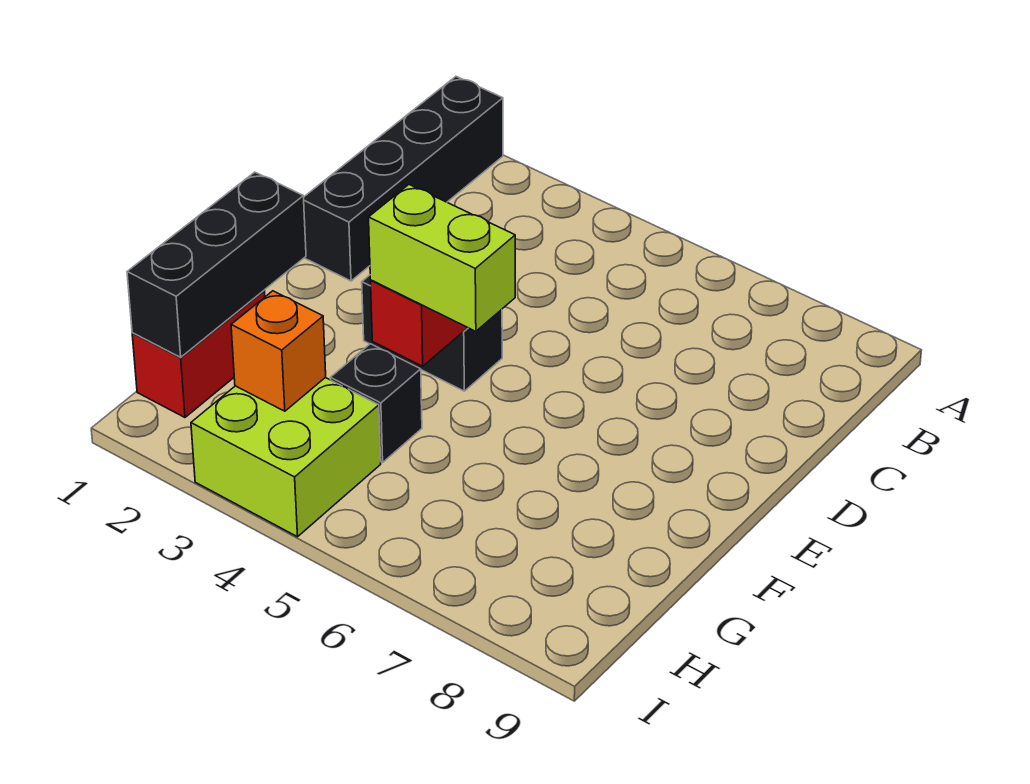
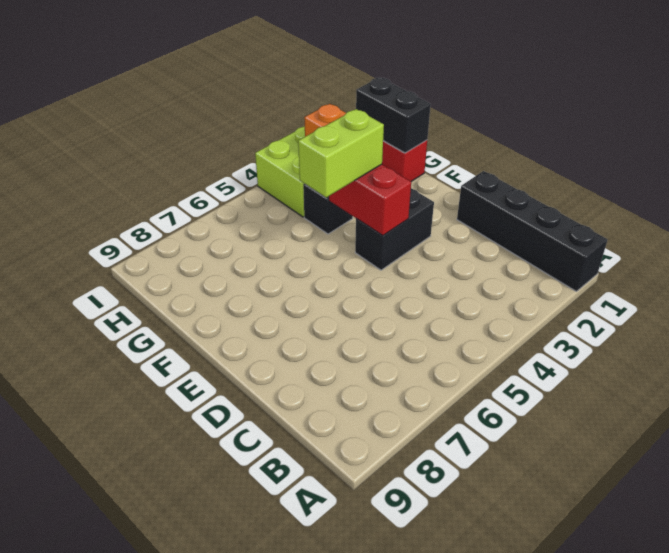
black 1x3 brick [127,172,306,357] -> black 1x2 brick [356,77,431,153]

